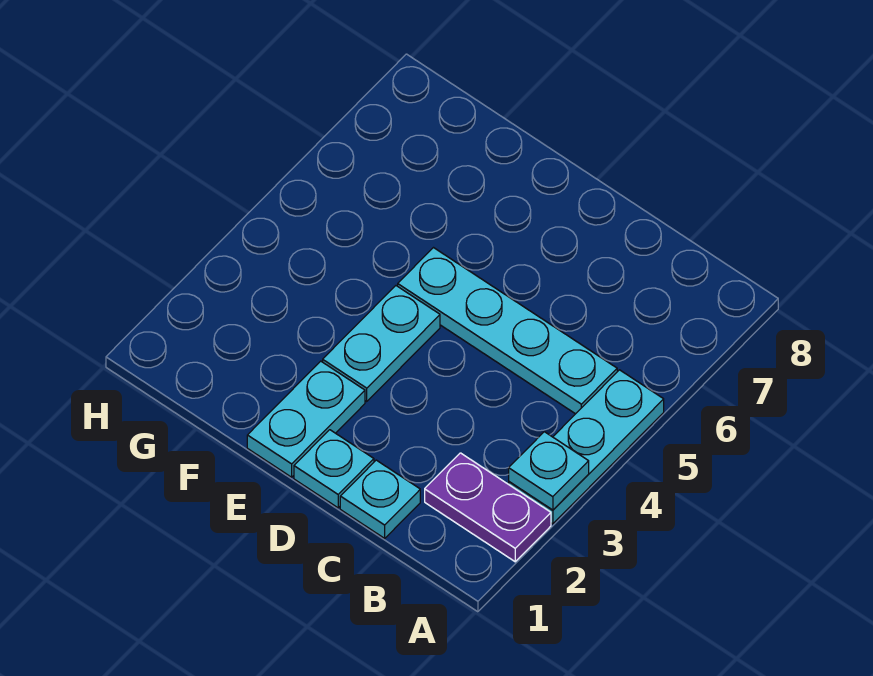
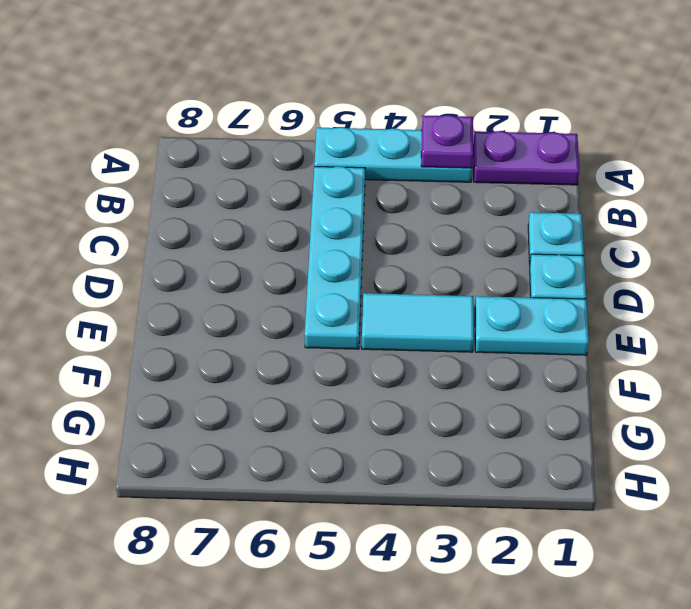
purple 1x2 plate [425,453,551,562] -> purple 1x2 plate turned to [473,131,579,185]
cyan 1x1 plate [509,432,589,510] -> purple 1x1 plate [421,115,473,168]
cyan 1x2 plate [323,286,440,401] -> cyan 1x2 tile [362,293,474,352]

